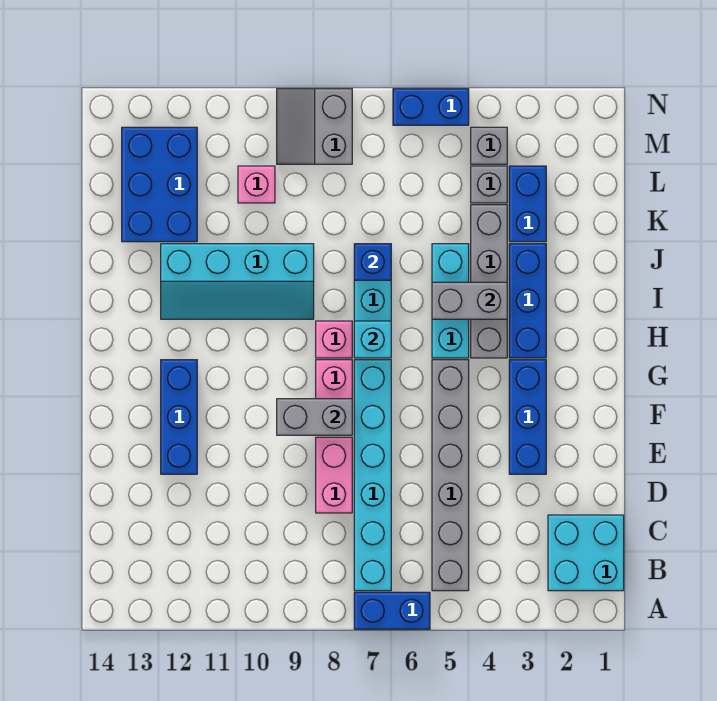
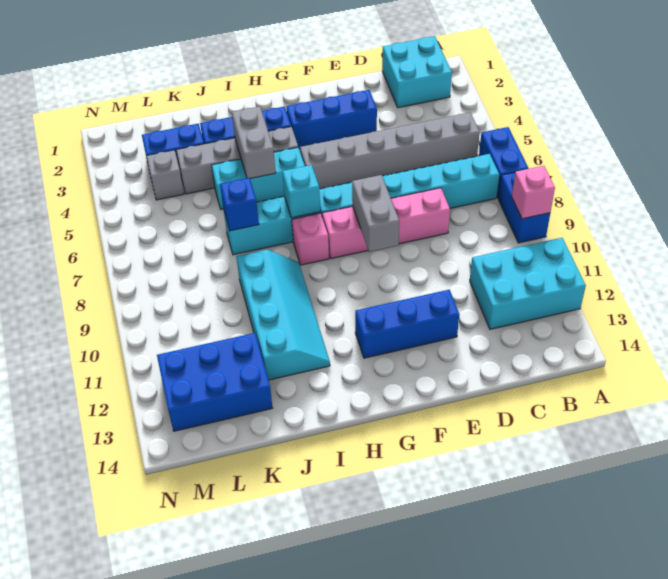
none -> cyan 2x3 brick [470,238,586,329]
pink 1x1 brick [238,166,275,203] -> pink 1x1 brick moved to [512,166,555,219]
grey 1x1 brick [471,127,507,164] -> none
grey 2x2 slope [277,89,352,164] -> none
blue 1x2 brick [393,89,469,125] -> blue 1x2 brick moved to [498,172,550,243]

